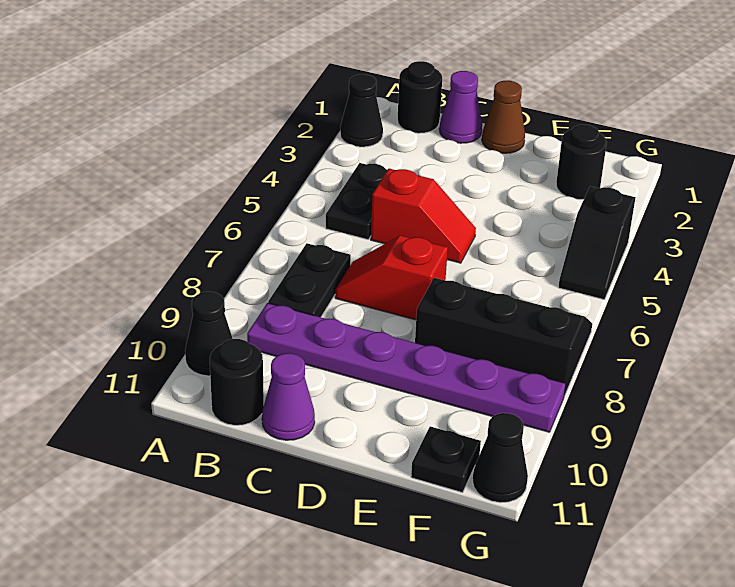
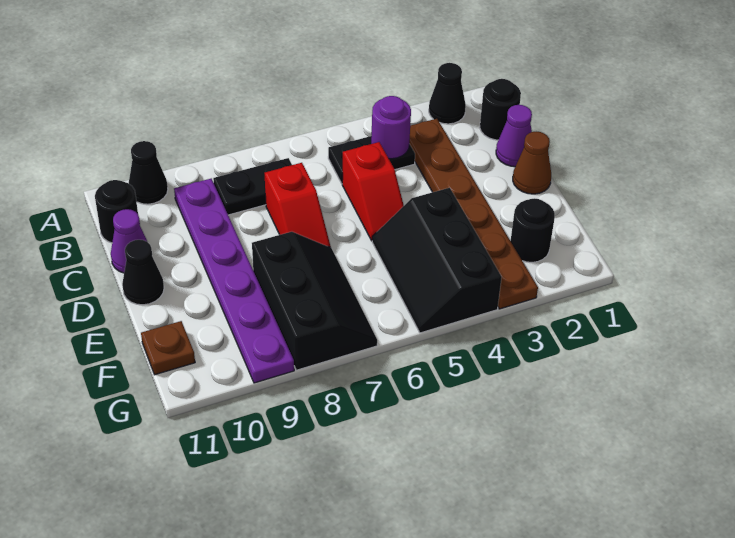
none -> brown 1x6 plate [409,119,538,309]
none -> purple 1x1 round brick [371,96,411,159]
red 1x2 slope [335,235,448,320] -> red 1x2 slope turned to [265,163,331,247]
black 1x1 plate [411,426,481,493] -> brown 1x1 plate [141,321,195,375]
black 1x2 slope [558,186,636,300] -> black 2x3 slope [372,188,502,333]
black 1x1 cone [473,413,528,503] -> black 1x1 cone moved to [122,240,164,305]

